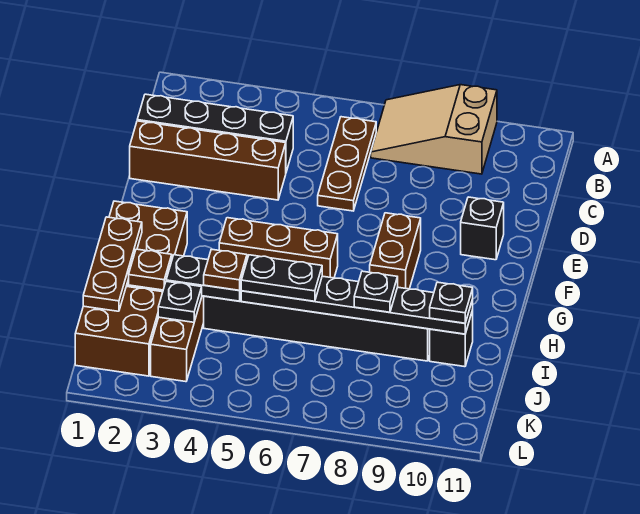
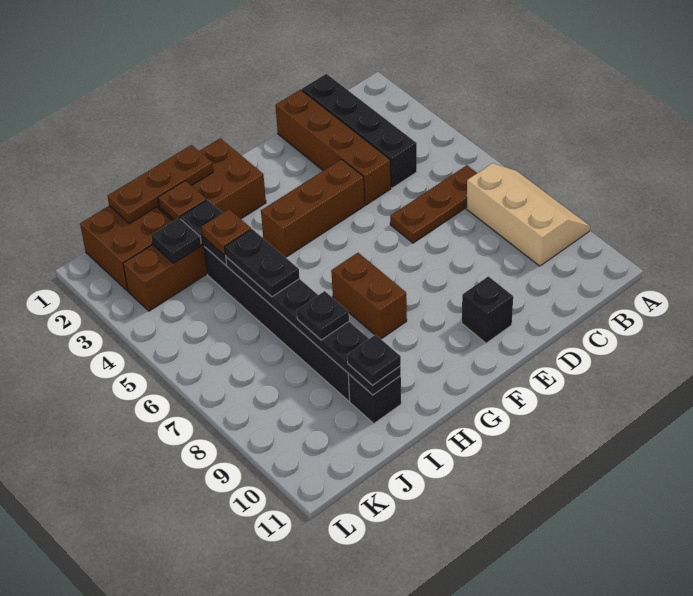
tan 2x3 slope [371,85,497,174] -> tan 2x3 slope turned to [466,163,590,266]
brown 1x2 brick [370,213,421,289] -> brown 1x2 brick turned to [331,253,407,339]
brown 1x3 brick [219,218,338,278] -> brown 1x3 brick turned to [261,159,365,257]

